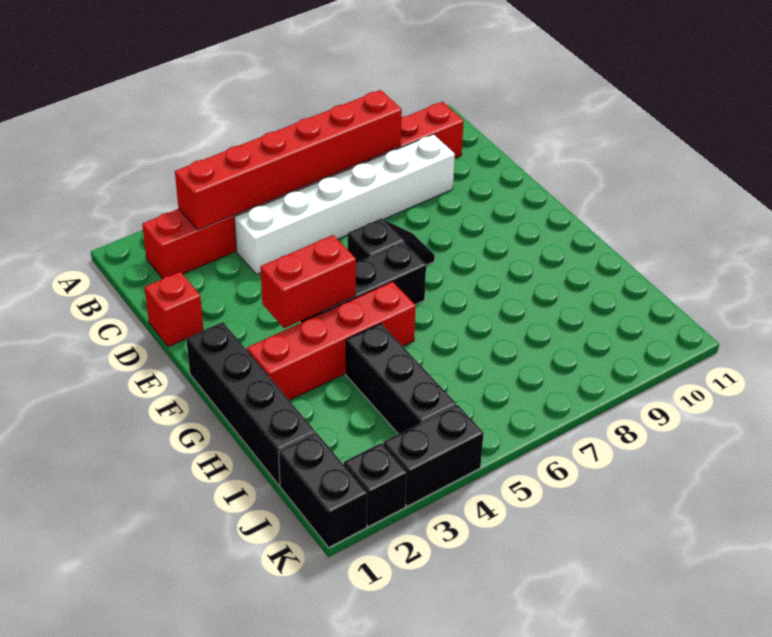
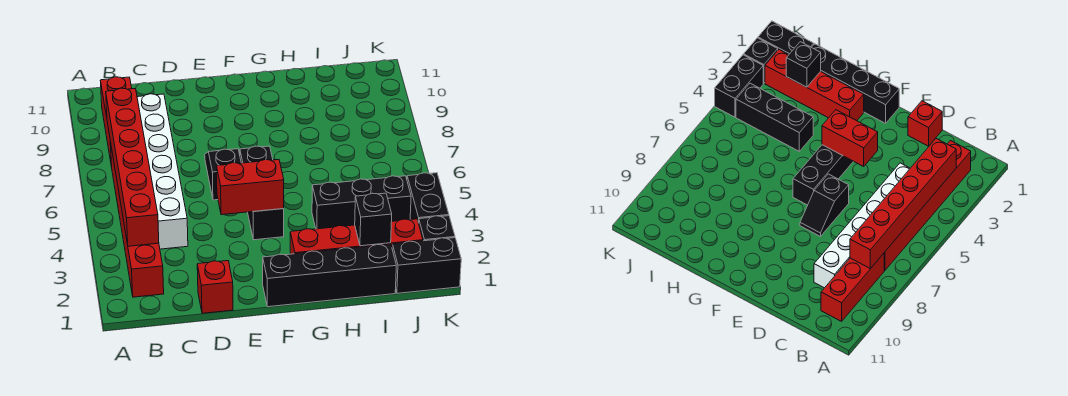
red 1x2 brick [260,235,356,328] -> red 1x2 brick turned to [217,160,284,215]
red 1x4 brick [247,282,416,400] -> red 1x4 brick turned to [290,219,423,254]
none -> black 1x1 brick [355,193,392,246]

